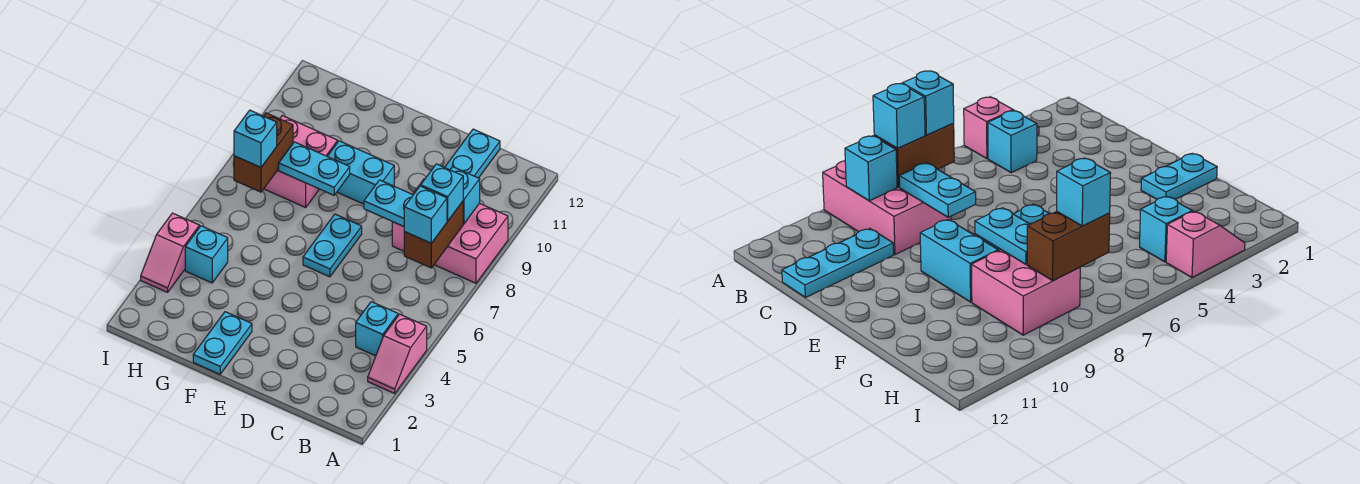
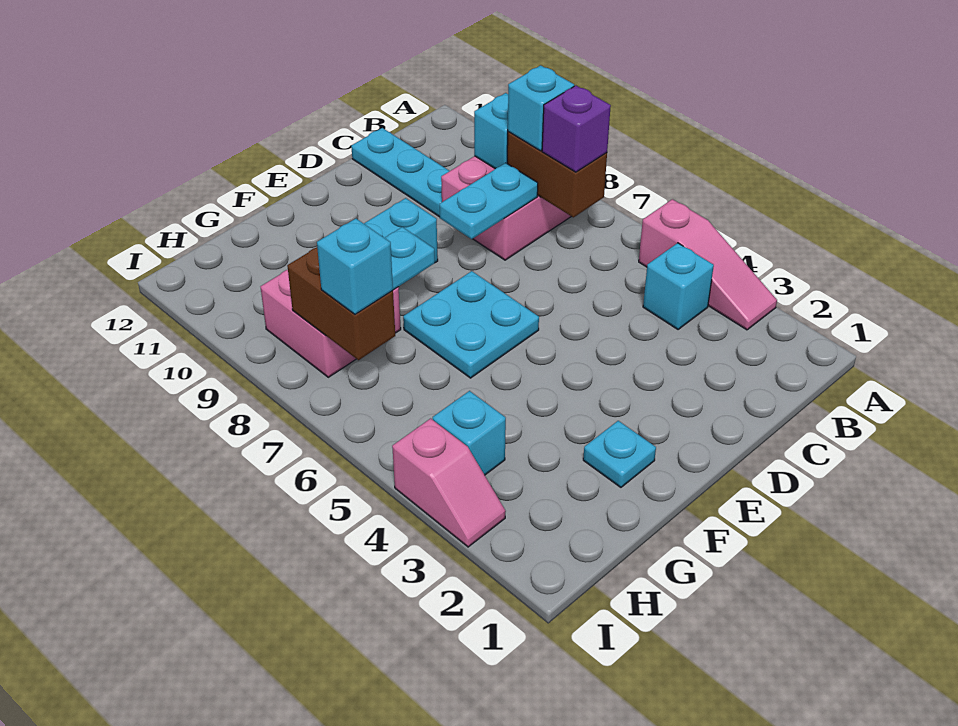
pink 1x2 slope [368,314,427,393] -> pink 1x3 slope [639,199,777,330]
cyan 1x1 brick [404,186,447,243] -> purple 1x1 brick [542,86,611,172]
cyan 1x2 plate [303,214,362,277] -> cyan 2x2 plate [403,271,539,378]
cyan 1x2 plate [193,312,252,374] -> cyan 1x1 plate [583,421,656,487]

